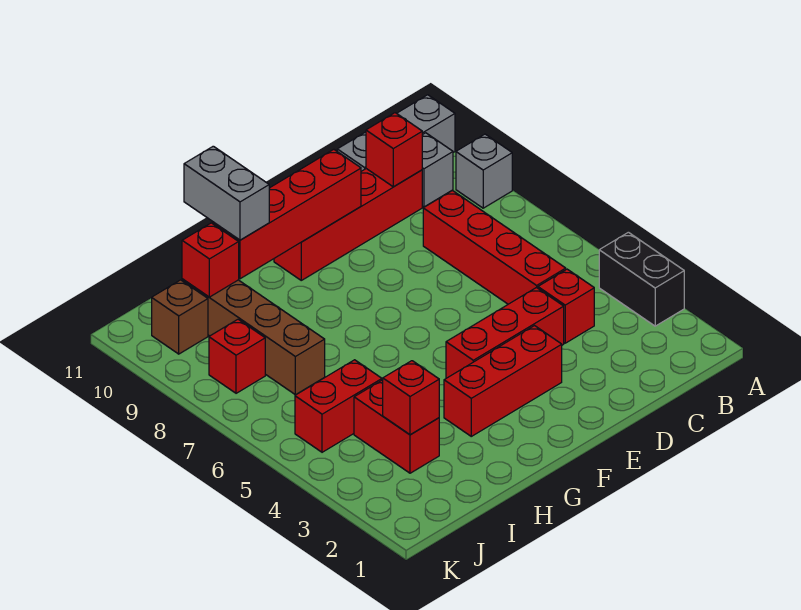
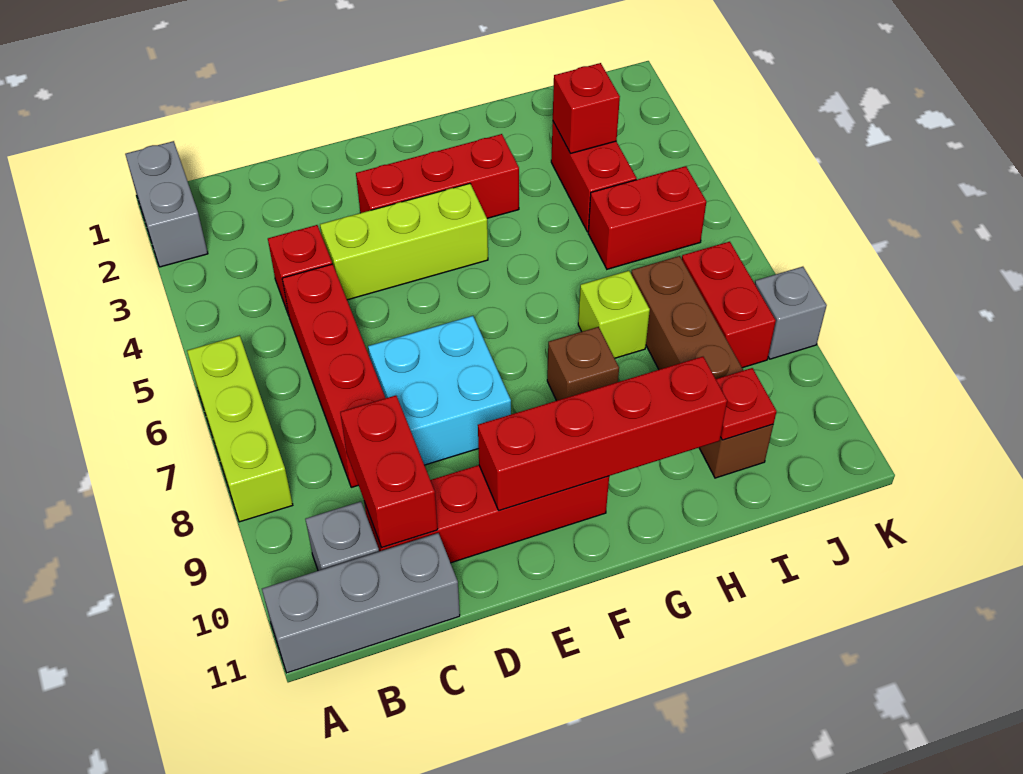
black 1x2 brick [599,232,684,326] -> none
none -> lime 1x3 brick [187,336,293,522]
grey 1x1 brick [456,134,512,208] -> grey 1x1 brick moved to [755,267,827,359]
red 1x1 brick [366,113,422,187] -> red 1x2 brick [340,395,438,548]
red 1x3 brick [446,287,564,378] -> lime 1x3 brick [320,183,488,300]
none -> cyan 2x2 brick [368,316,511,465]
none -> lime 1x1 brick [578,271,650,358]
grey 1x2 brick [184,146,269,240] -> grey 1x2 brick moved to [125,141,208,267]
red 1x1 brick [182,223,239,297] -> red 1x1 plate [716,368,777,440]
red 1x1 brick [209,319,265,393] -> red 1x2 brick [682,242,776,368]
brown 1x1 brick [152,280,208,354] -> brown 1x1 brick moved to [547,327,619,401]

